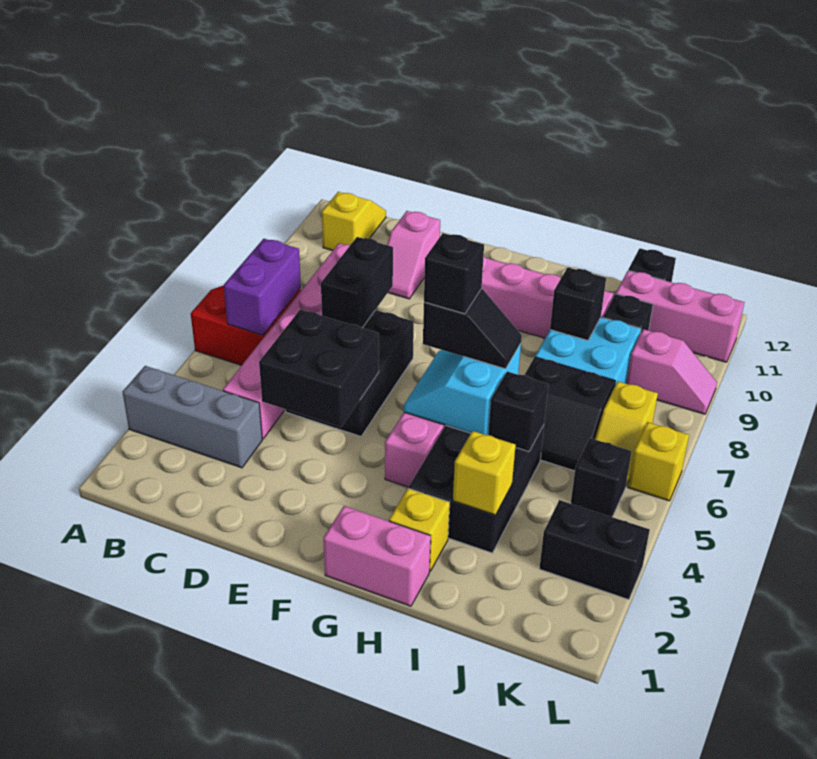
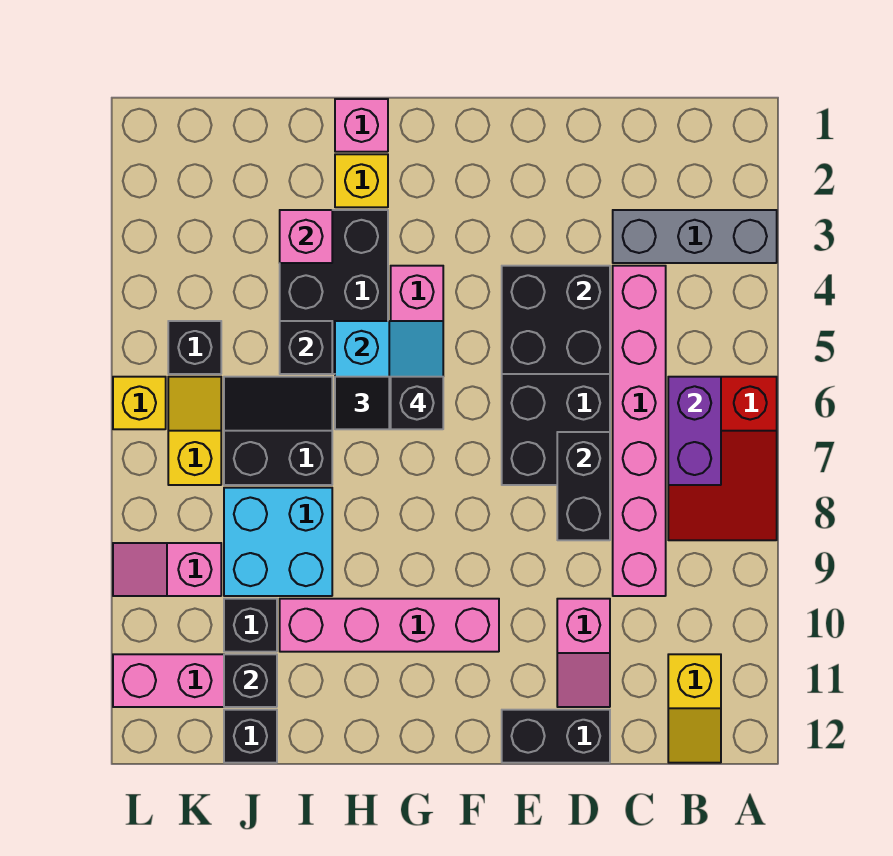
pink 1x2 slope [387,211,440,299] -> pink 1x2 slope turned to [557,599,610,707]
pink 1x2 brick [323,506,431,606] -> pink 1x1 brick [335,99,388,152]
yellow 1x1 brick [453,431,516,515] -> pink 1x1 brick [280,210,332,263]
black 1x1 brick [550,267,606,340] -> black 1x1 brick moved to [224,654,277,707]
black 1x2 brick [539,500,650,600] -> black 1x2 brick moved to [502,710,610,763]

